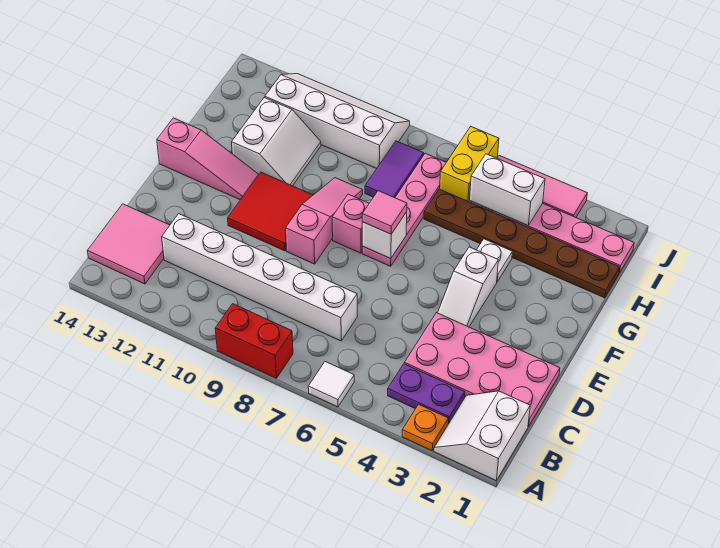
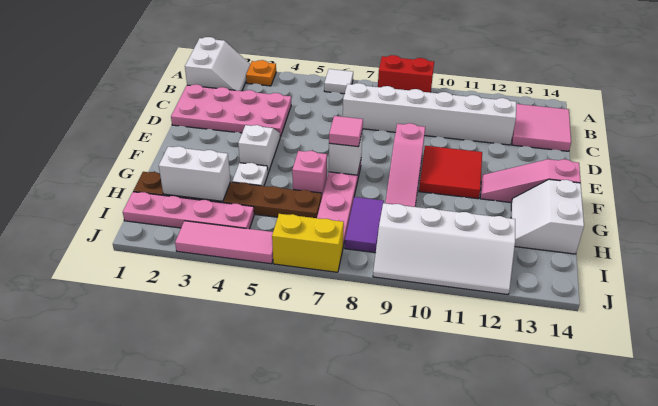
purple 1x2 plate [388,364,465,424] -> none
pink 1x1 brick [332,194,369,253] -> pink 1x1 brick moved to [292,151,327,196]
white 2x2 slope [231,98,321,186] -> white 2x2 slope moved to [511,179,584,254]
white 1x2 brick [470,154,545,226] -> white 1x2 brick moved to [159,146,230,201]
yellow 1x2 brick [440,127,499,203] -> yellow 1x2 brick turned to [272,214,344,272]

